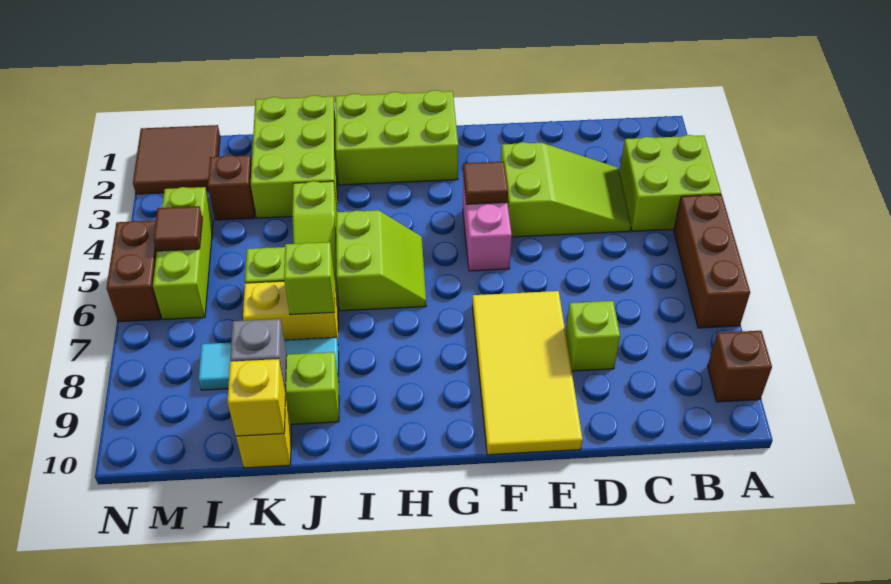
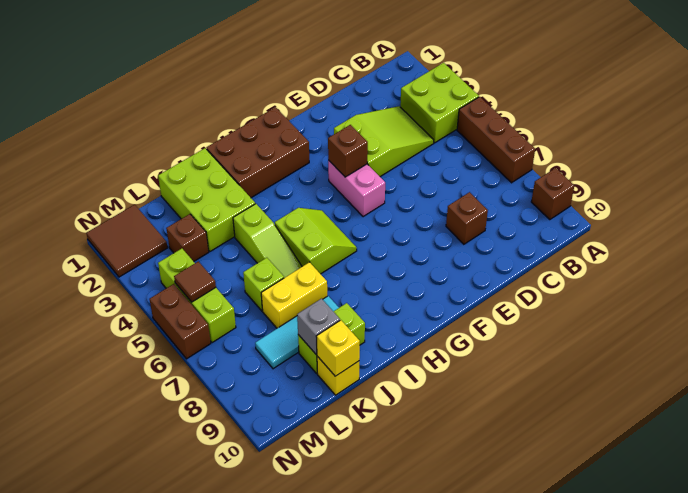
lime 1x1 brick [566,301,620,371] -> brown 1x1 brick [446,192,488,244]
yellow 2x4 tile [472,291,583,455] -> none
brown 1x1 tile [463,162,508,204] -> brown 1x1 brick [328,125,368,177]
lime 2x3 brick [335,90,458,185] -> brown 2x3 brick [207,107,309,198]
lime 1x1 brick [284,242,335,315] -> none

